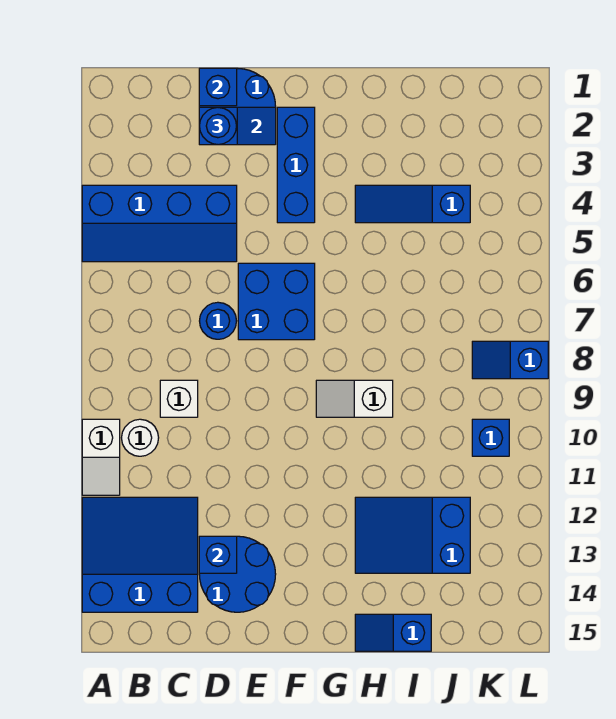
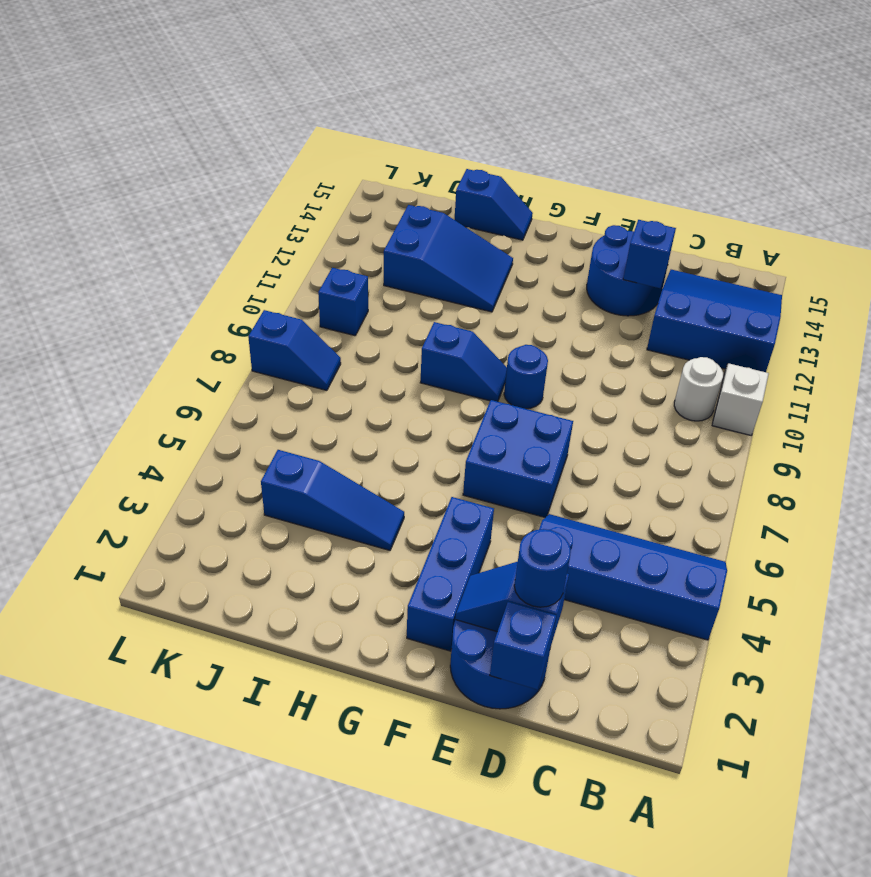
blue 3x3 slope [82,497,198,612] -> blue 3x3 slope turned to [647,270,782,372]
white 1x1 brick [160,380,198,417] -> none
blue 1x1 round brick [200,302,236,339] -> blue 1x1 round brick moved to [504,345,548,409]
white 1x2 slope [316,380,393,417] -> blue 1x2 slope [420,322,507,402]

